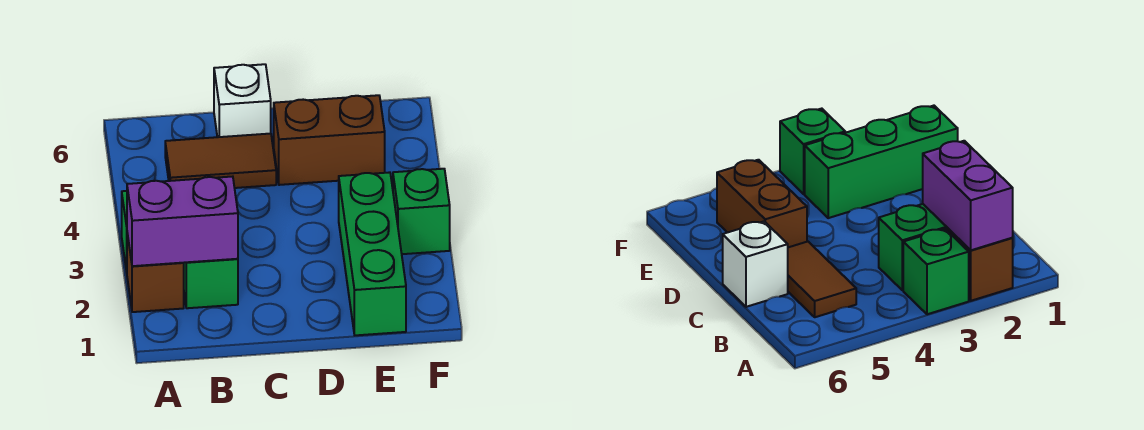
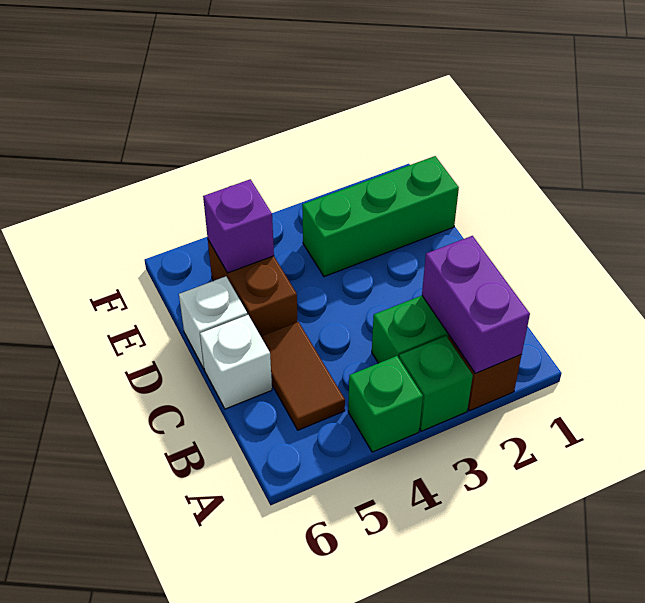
none -> white 1x1 brick [179,276,247,369]
none -> purple 1x1 brick [203,179,274,273]
green 1x1 brick [393,169,450,254] -> green 1x1 brick moved to [348,356,423,452]

